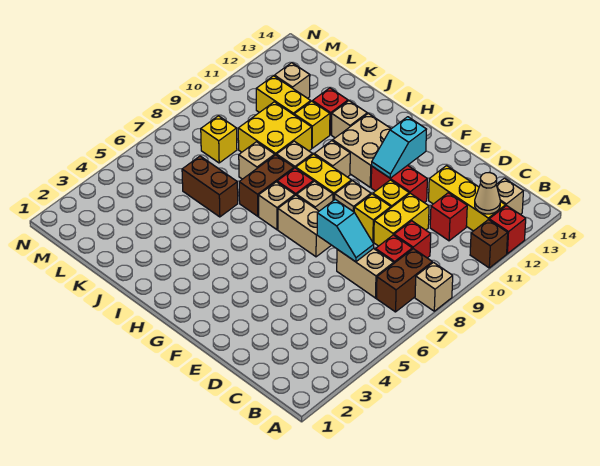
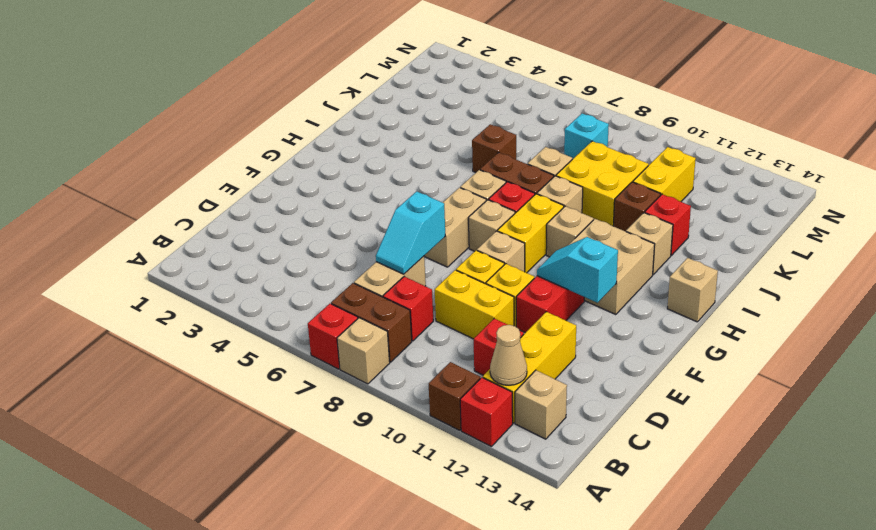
red 1x1 brick [394,221,431,258] -> red 1x1 brick moved to [308,304,358,369]
brown 1x2 brick [182,156,238,217] -> brown 1x1 brick [472,124,516,173]
yellow 1x1 brick [294,101,330,148] -> brown 1x1 brick [613,182,660,232]
yellow 1x1 brick [201,116,237,163] -> cyan 1x1 brick [564,114,609,159]
tan 1x1 brick [275,63,310,98] -> tan 1x1 brick moved to [667,258,718,322]

